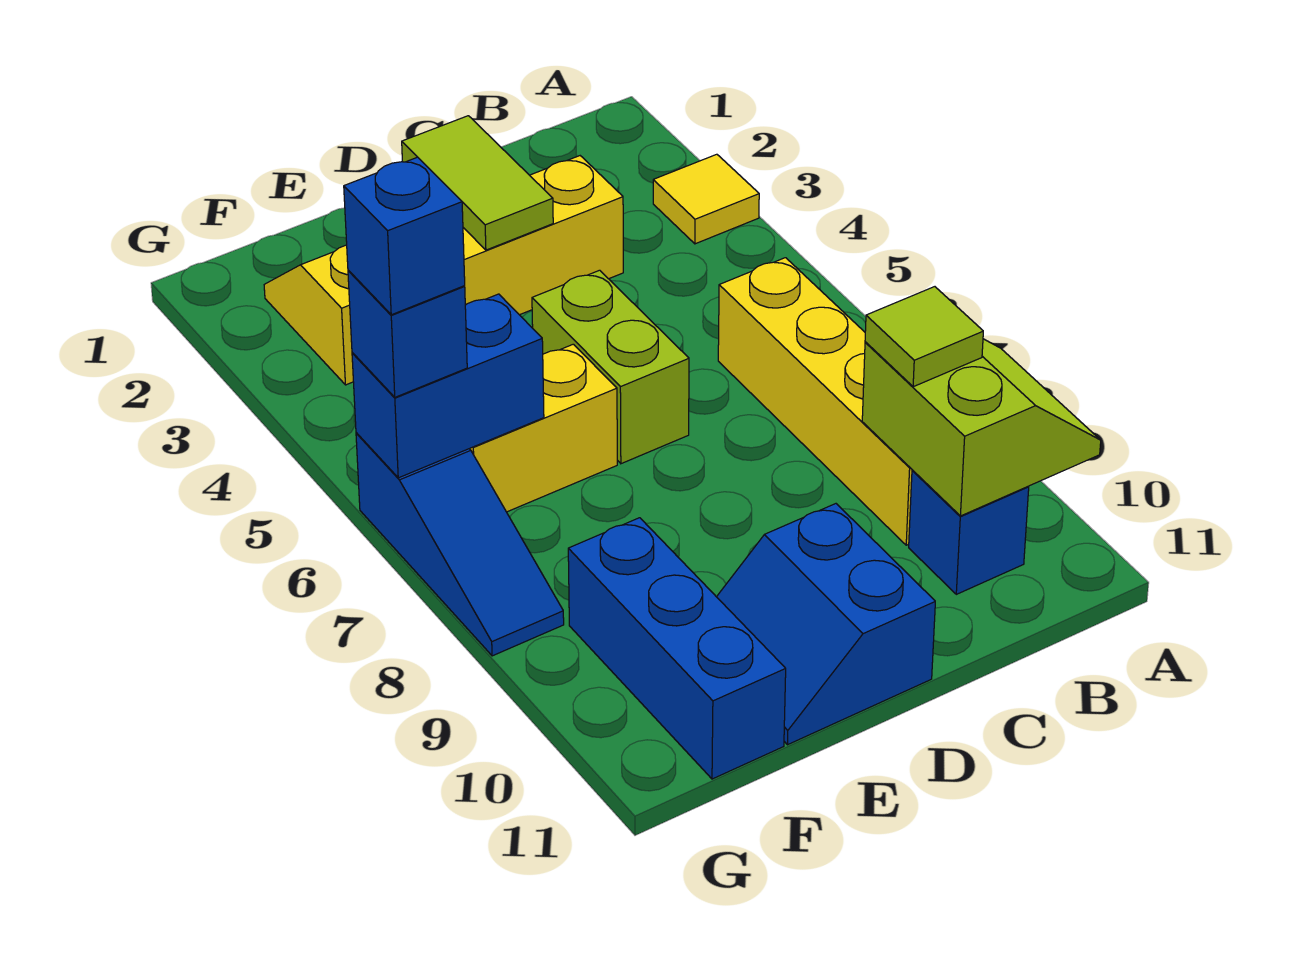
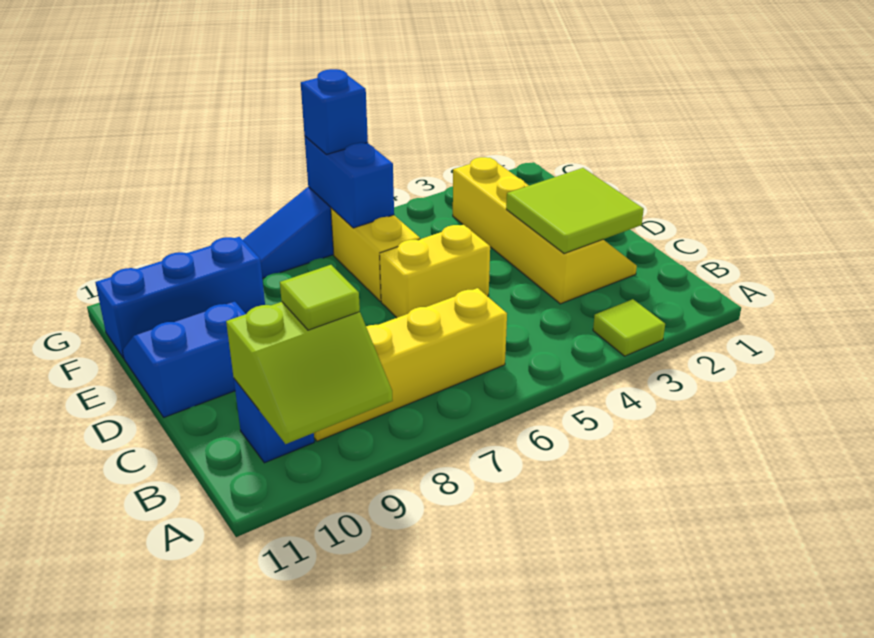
yellow 1x1 tile [653,154,759,244] -> lime 1x1 tile [593,299,665,356]
lime 1x2 tile [402,116,553,250] -> lime 2x2 tile [506,168,644,254]
lime 1x2 brick [532,270,689,464] -> yellow 1x2 brick [380,225,490,318]
blue 1x1 brick [344,157,465,315] -> none

